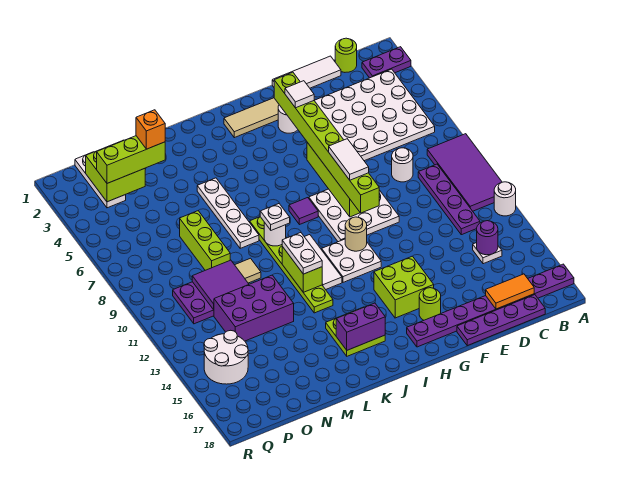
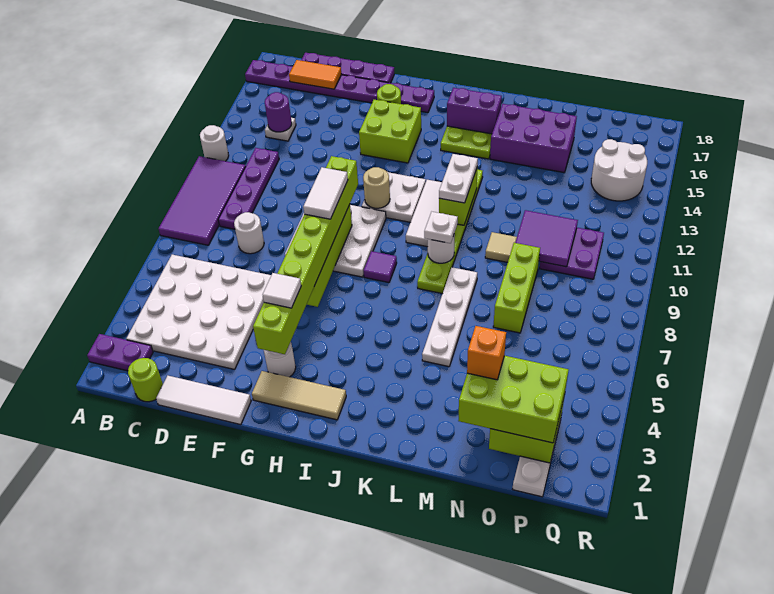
purple 2x3 brick [214,275,294,341] -> purple 2x3 brick moved to [490,104,577,172]
lime 1x3 brick [97,136,165,183] -> lime 2x3 brick [458,356,569,443]

